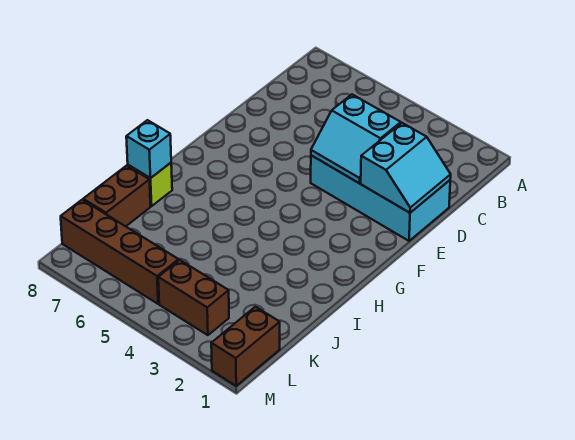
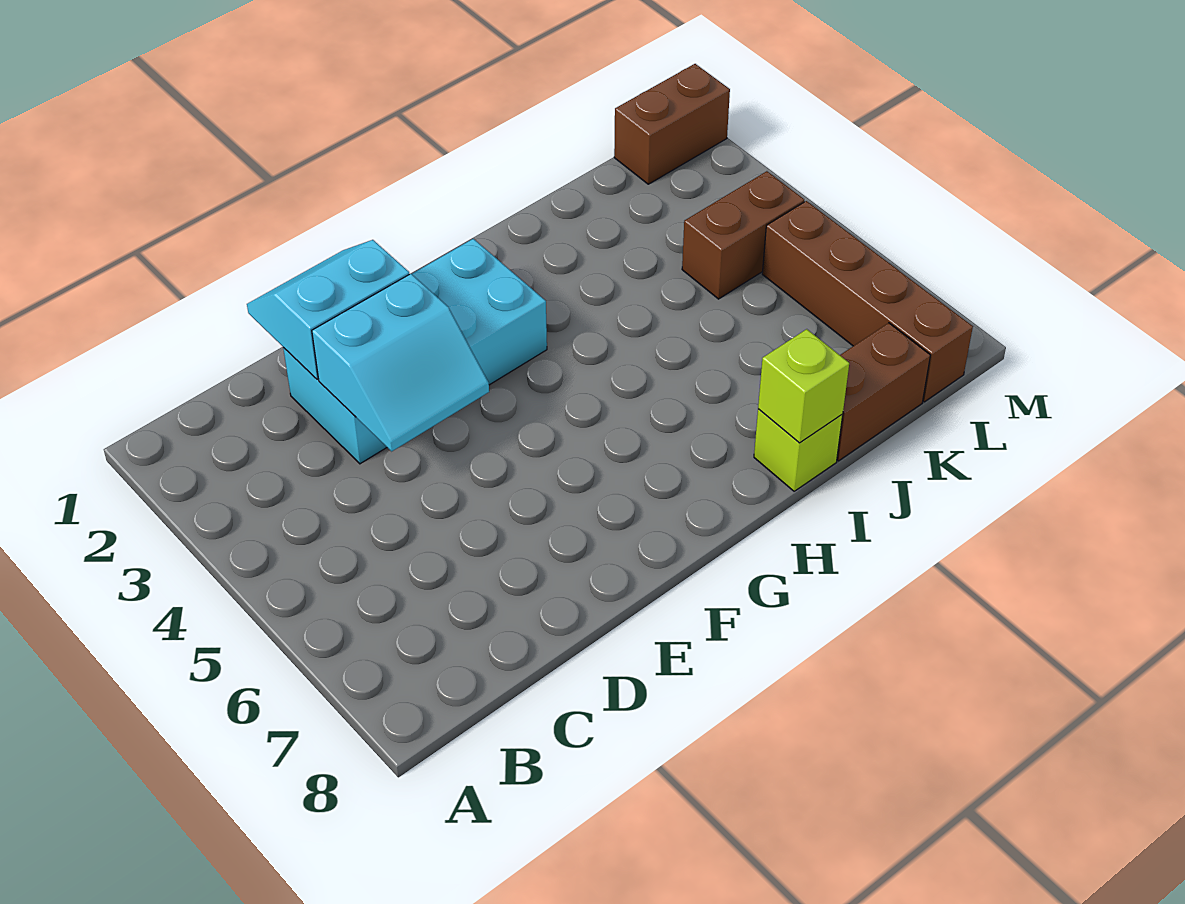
cyan 2x4 brick [311,155,450,241] -> cyan 2x4 brick turned to [283,239,547,464]
cyan 2x2 slope [311,95,401,183] -> cyan 2x2 slope turned to [312,274,489,451]
cyan 1x1 brick [126,120,171,178] -> lime 1x1 brick [758,329,849,443]
brown 1x2 brick [158,260,229,335] -> brown 1x2 brick turned to [682,171,804,299]

